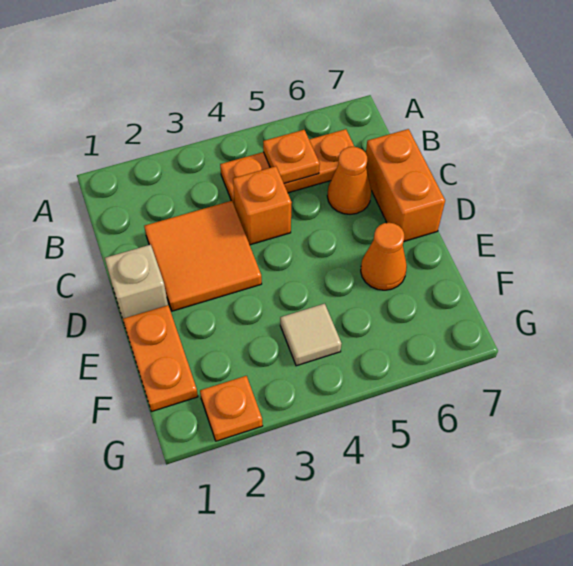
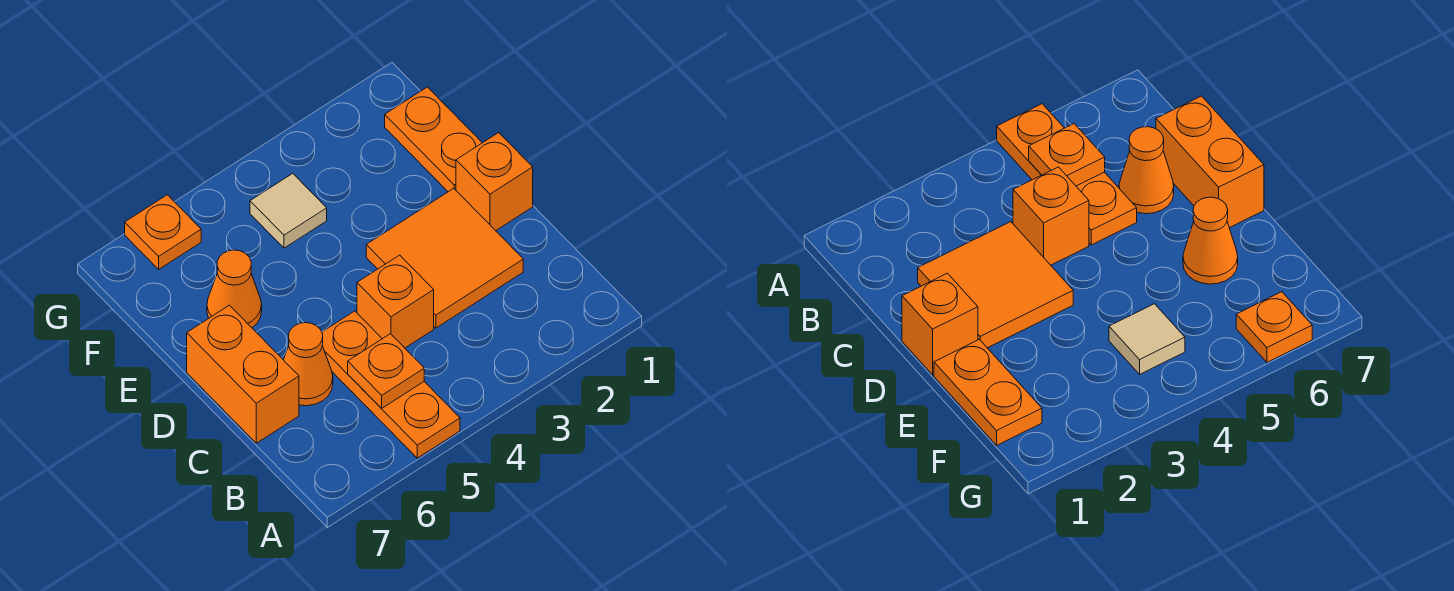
orange 1x3 plate [220,129,354,206] -> orange 1x3 plate turned to [322,311,460,458]
tan 1x1 brick [105,244,168,319] -> orange 1x1 brick [456,133,533,231]
orange 1x1 plate [200,376,263,441] -> orange 1x1 plate moved to [125,195,201,269]

